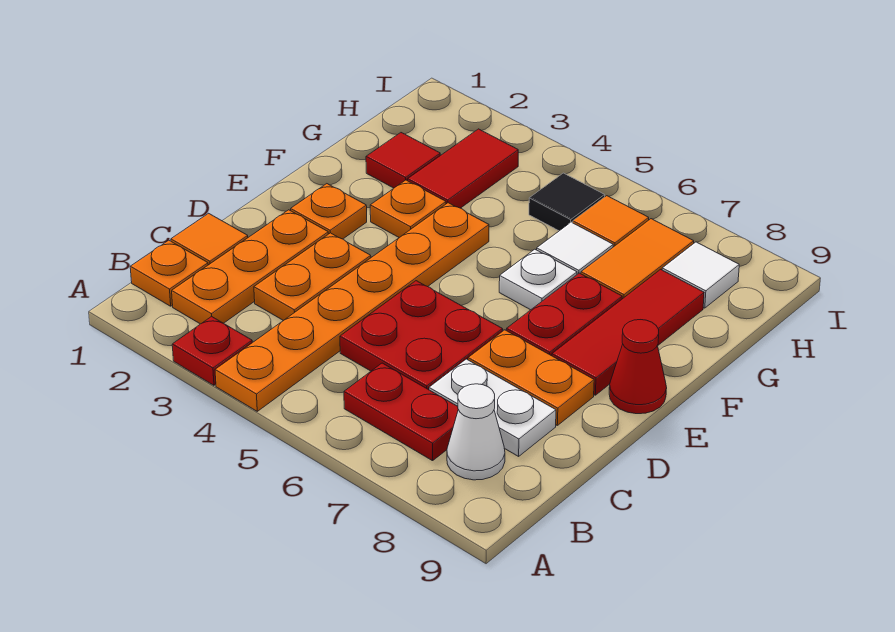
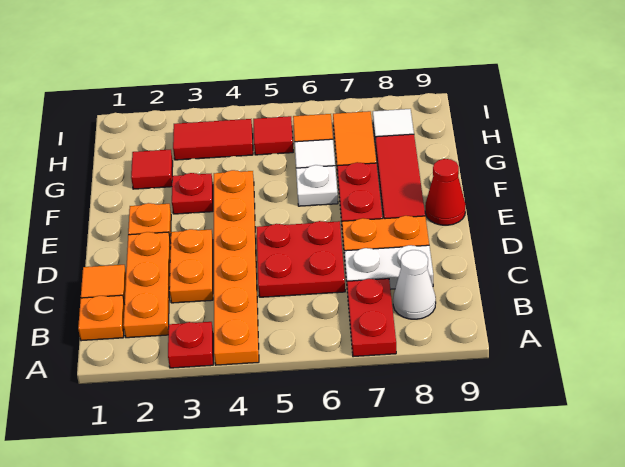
red 1x2 plate [344,363,458,461] -> red 1x2 plate turned to [347,279,396,357]
orange 1x1 plate [370,180,446,238] -> red 1x1 plate [172,173,213,214]
red 1x2 tile [408,129,518,208] -> red 1x2 tile turned to [173,119,253,160]
black 1x1 tile [529,173,605,231] -> red 1x1 tile [253,116,293,155]

